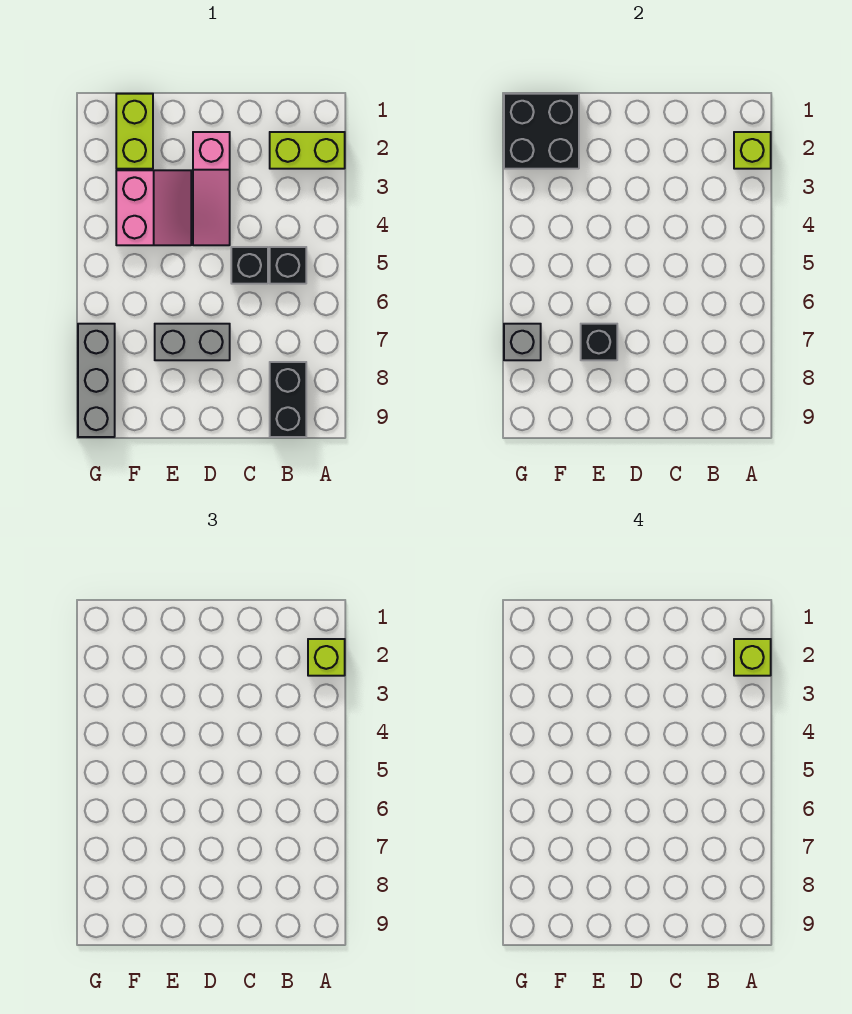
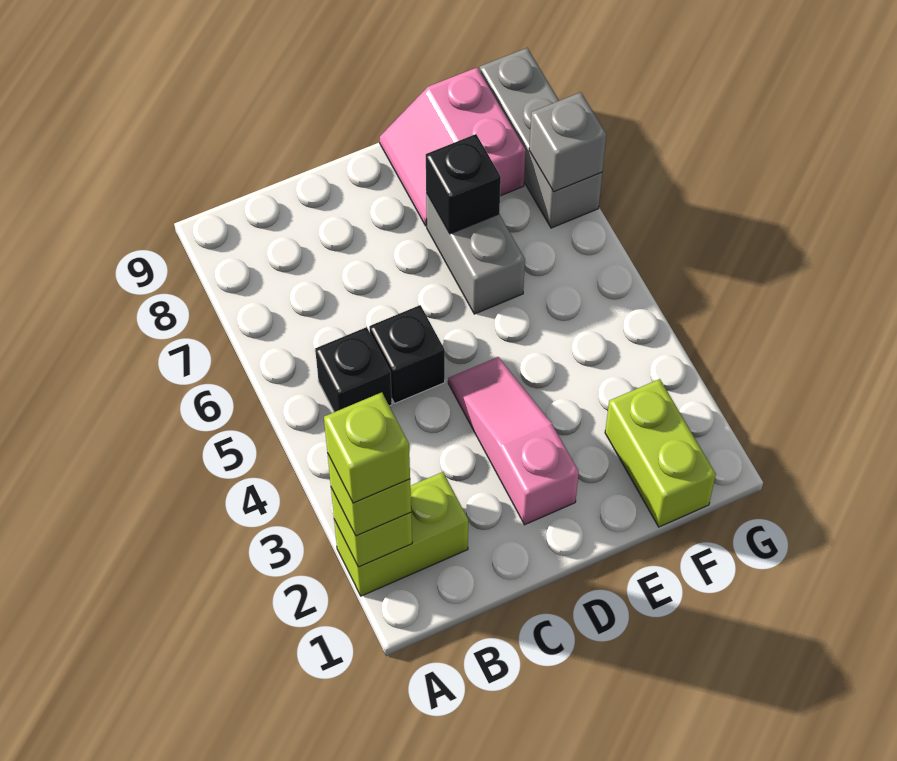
black 1x2 brick [270,362,306,437] -> none
grey 1x2 brick [155,324,230,360] -> grey 1x2 brick turned to [426,193,525,314]
pink 2x2 slope [116,170,191,245] -> pink 2x2 slope moved to [380,68,526,226]
black 2x2 brick [504,94,579,169] -> none

